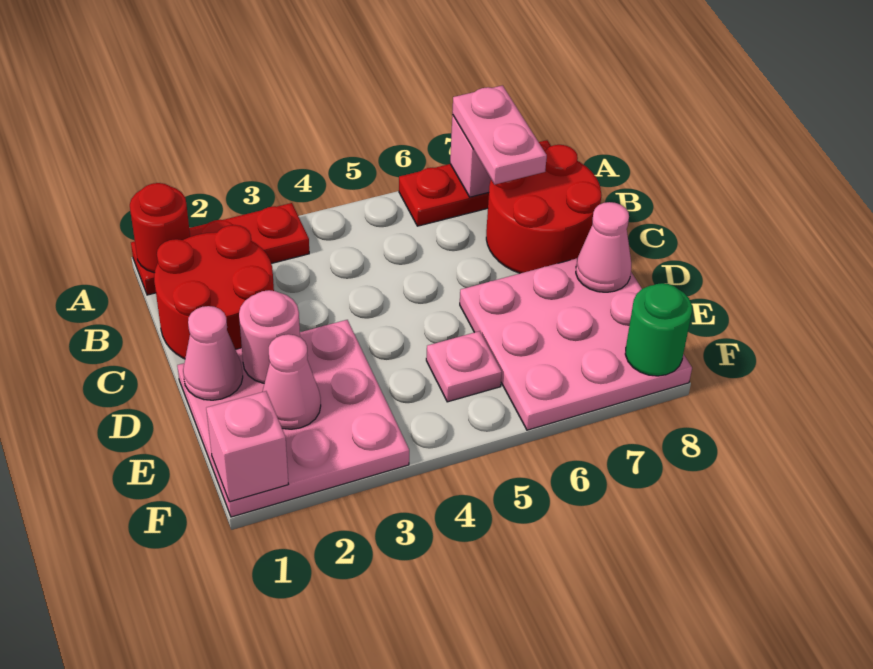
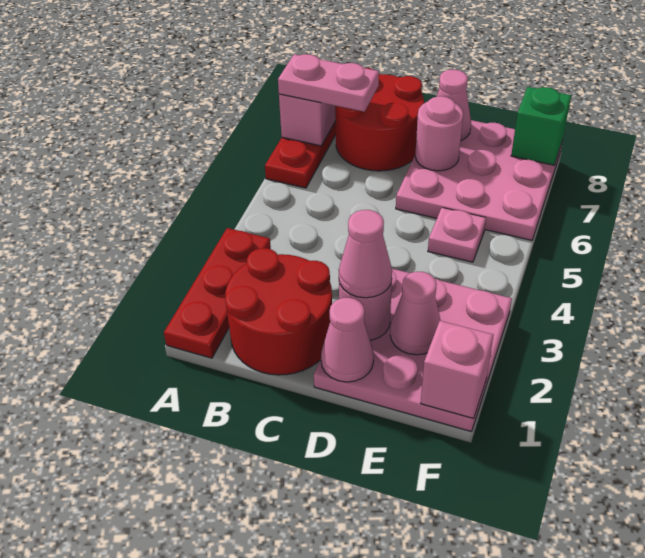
red 1x1 round brick [130,183,190,273] -> none
none -> pink 1x1 cone [339,210,392,298]
none -> pink 1x1 round brick [415,96,463,171]
green 1x1 round brick [625,283,692,376] -> green 1x1 brick [511,87,571,165]

